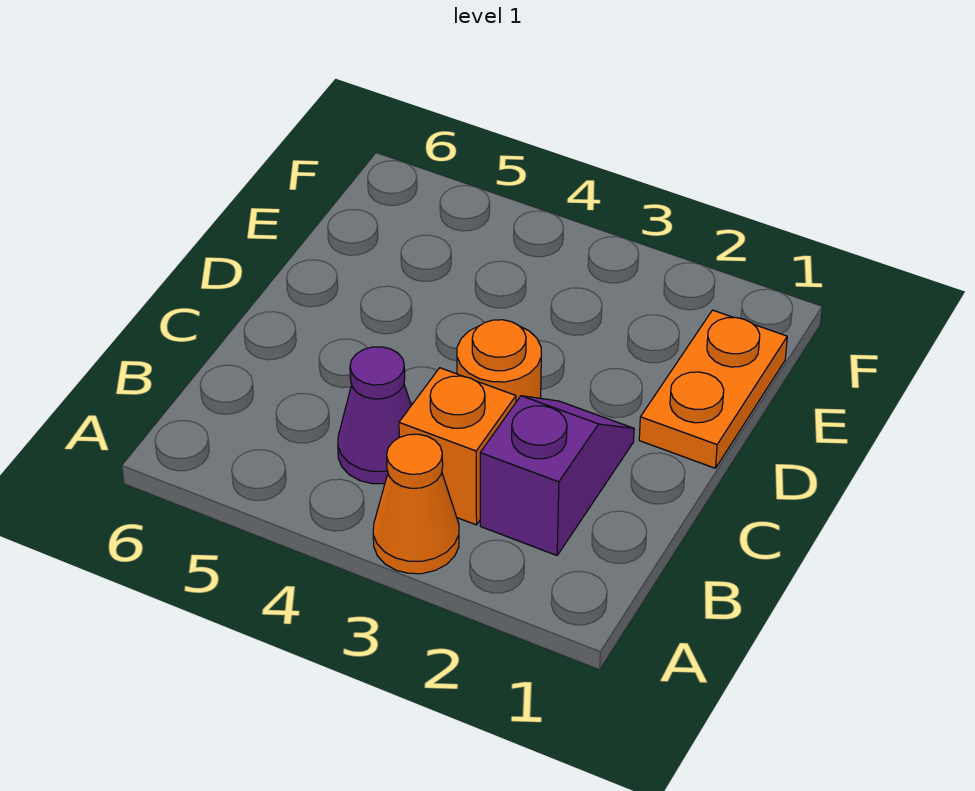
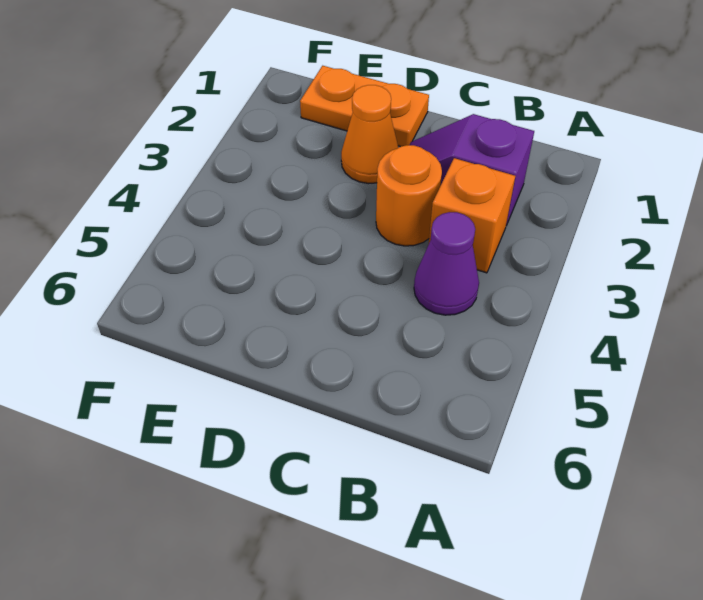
orange 1x1 cone [373,434,459,574] -> orange 1x1 cone moved to [341,85,398,184]

